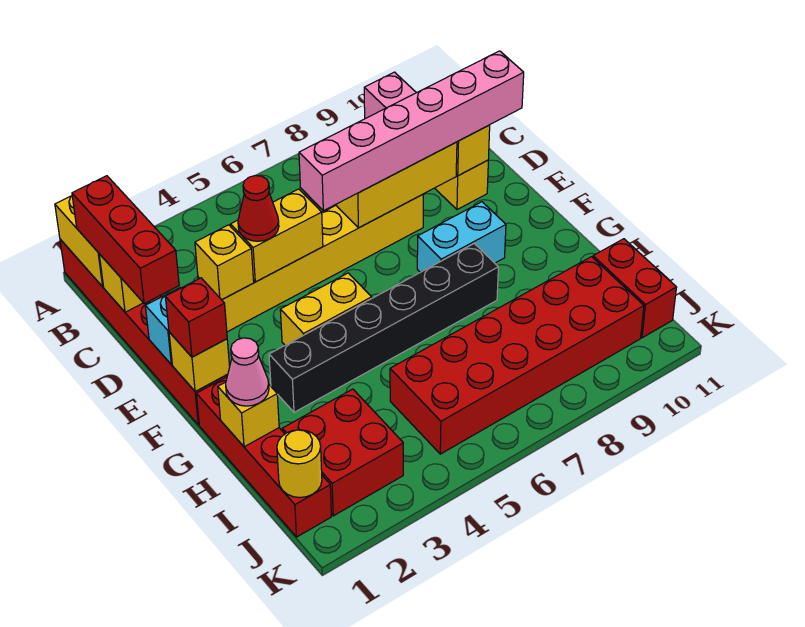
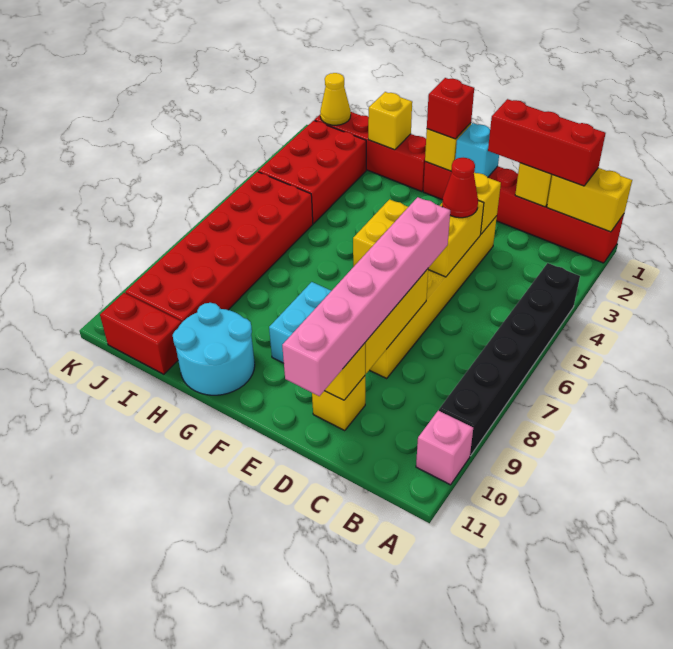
black 1x6 brick [269,244,498,412] -> black 1x6 brick moved to [439,263,580,456]
none -> cyan 2x2 round brick [173,303,255,395]
pink 1x1 cone [226,338,269,406] -> none
red 2x2 brick [282,389,403,516] -> red 2x3 brick [258,121,366,223]
yellow 1x1 round brick [277,430,322,498] -> yellow 1x1 cone [320,73,351,125]

